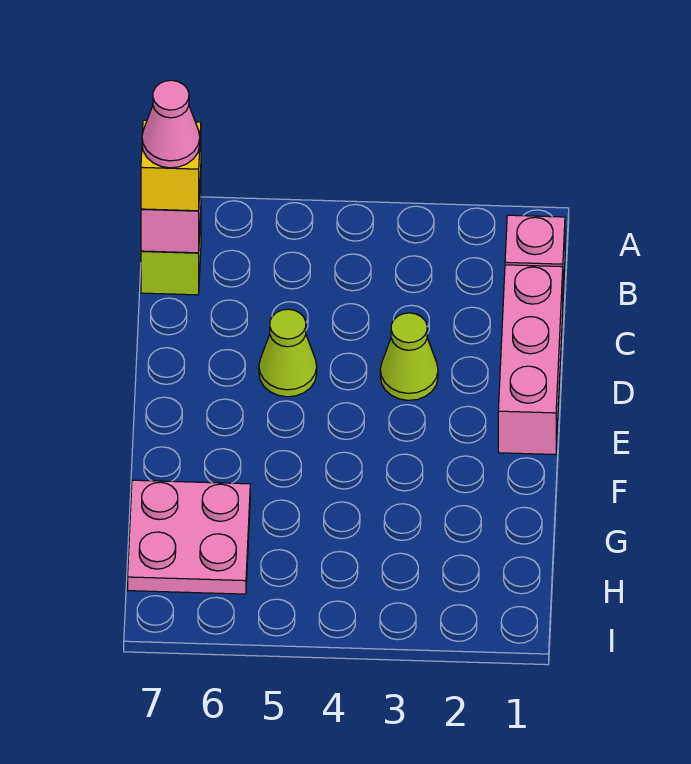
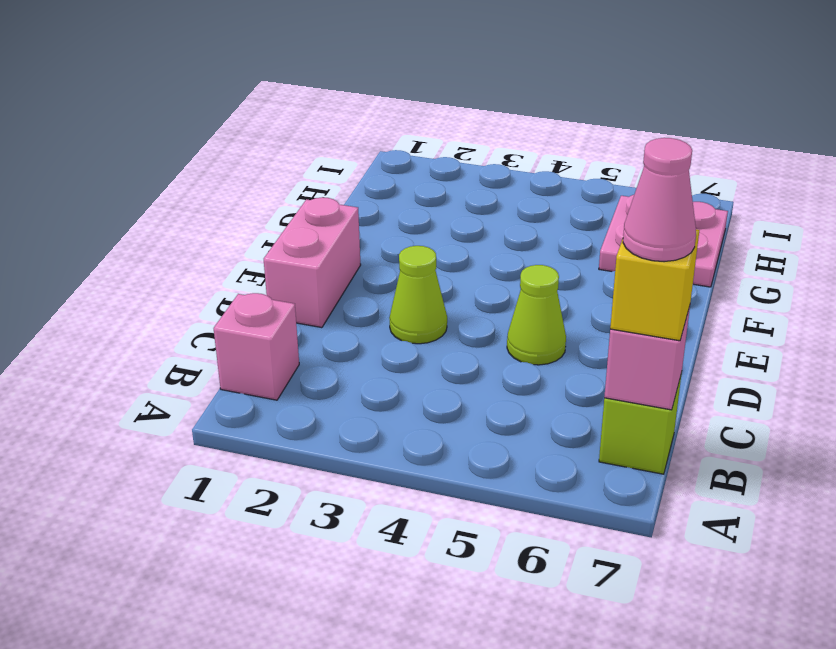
pink 1x3 brick [498,265,563,455] -> pink 1x2 brick [264,197,361,328]

